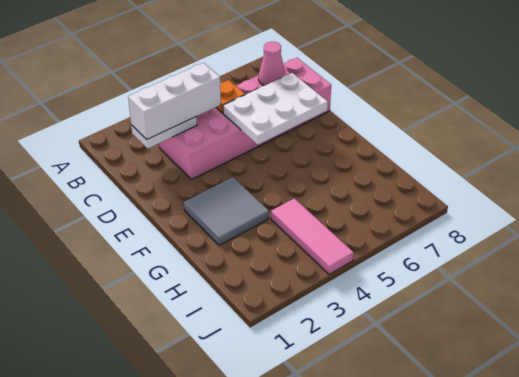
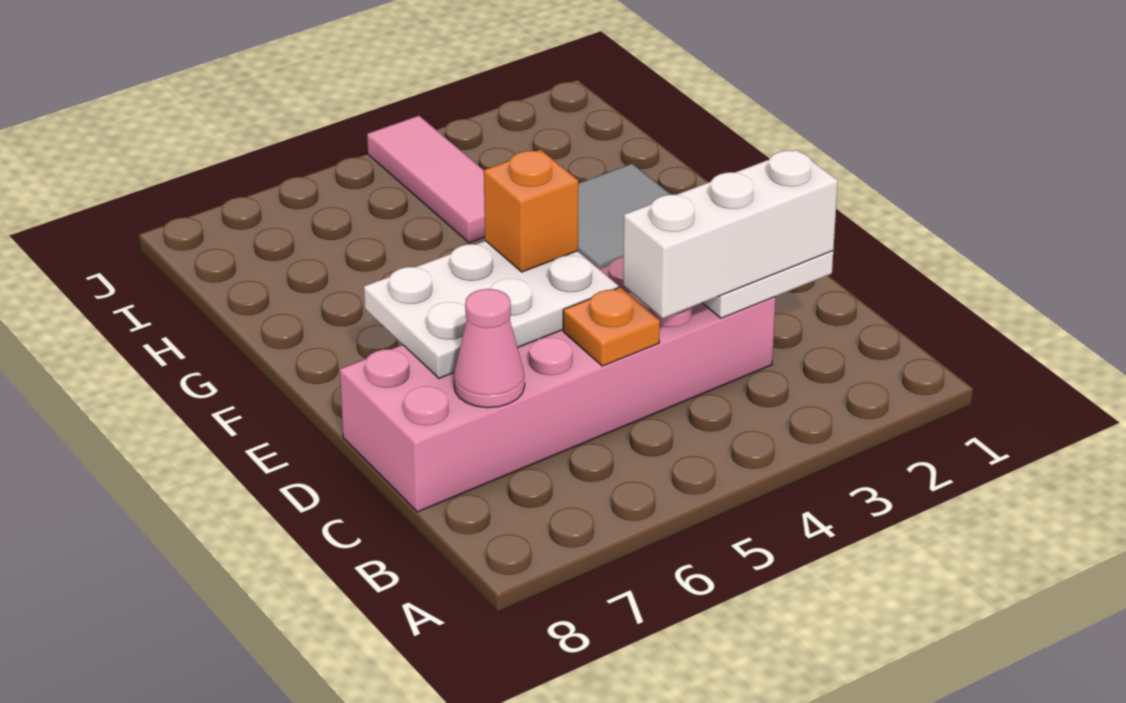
none -> orange 1x1 brick [484,150,578,272]

